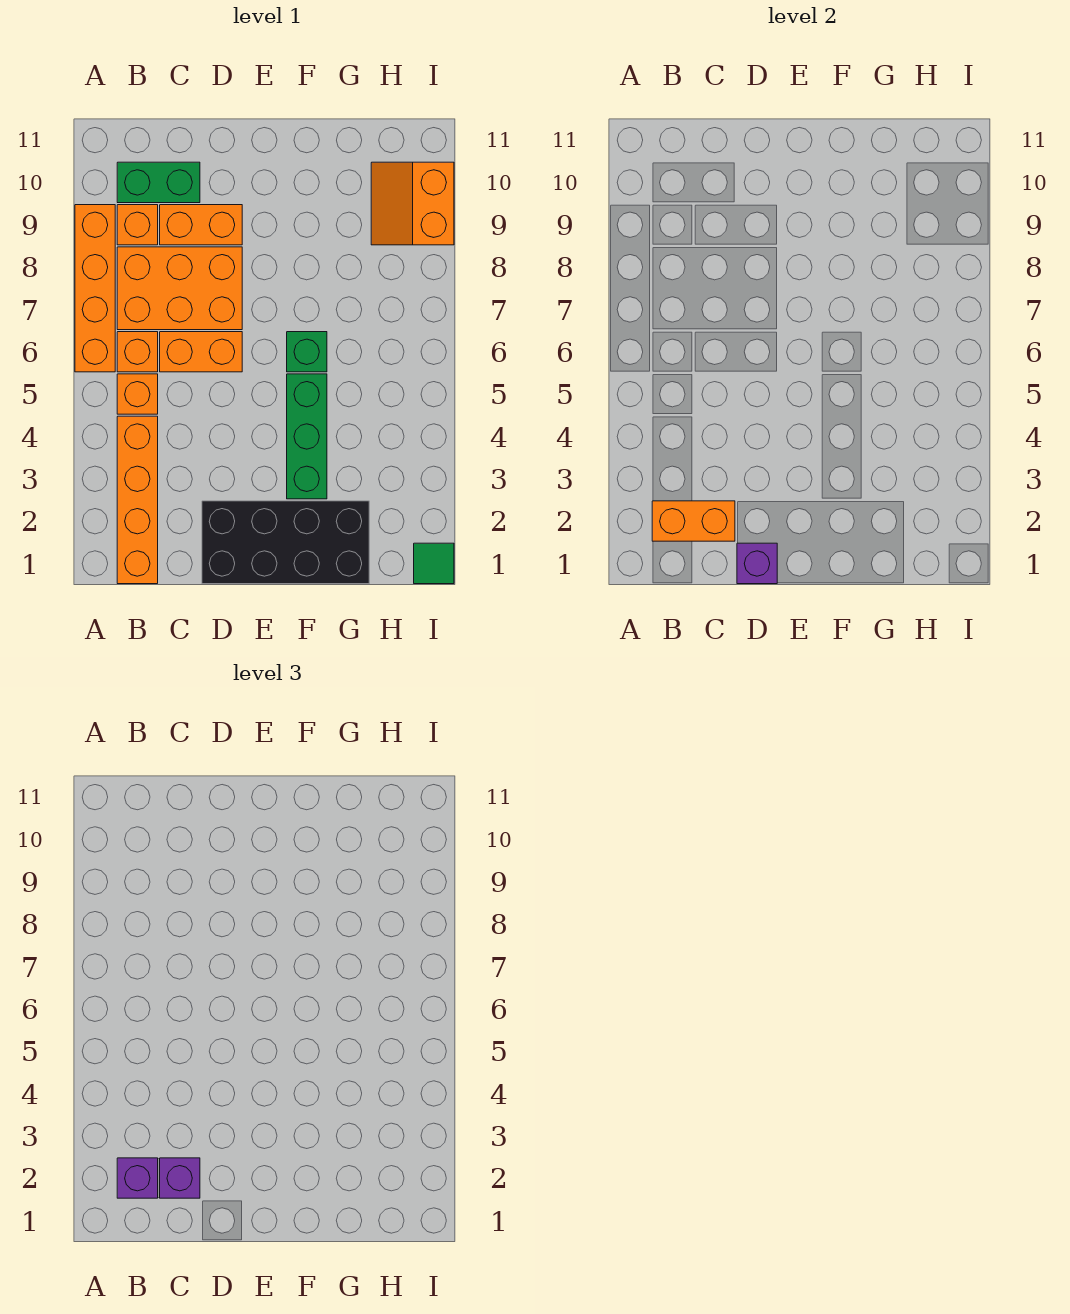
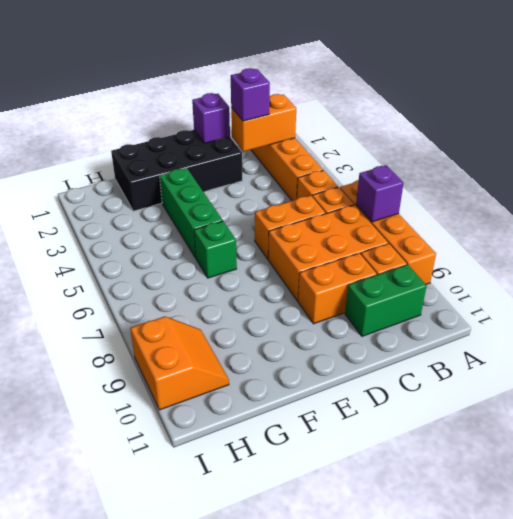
purple 1x1 brick [117,1158,158,1198] -> purple 1x1 brick moved to [356,165,403,222]
green 1x1 tile [414,543,454,584] -> none

